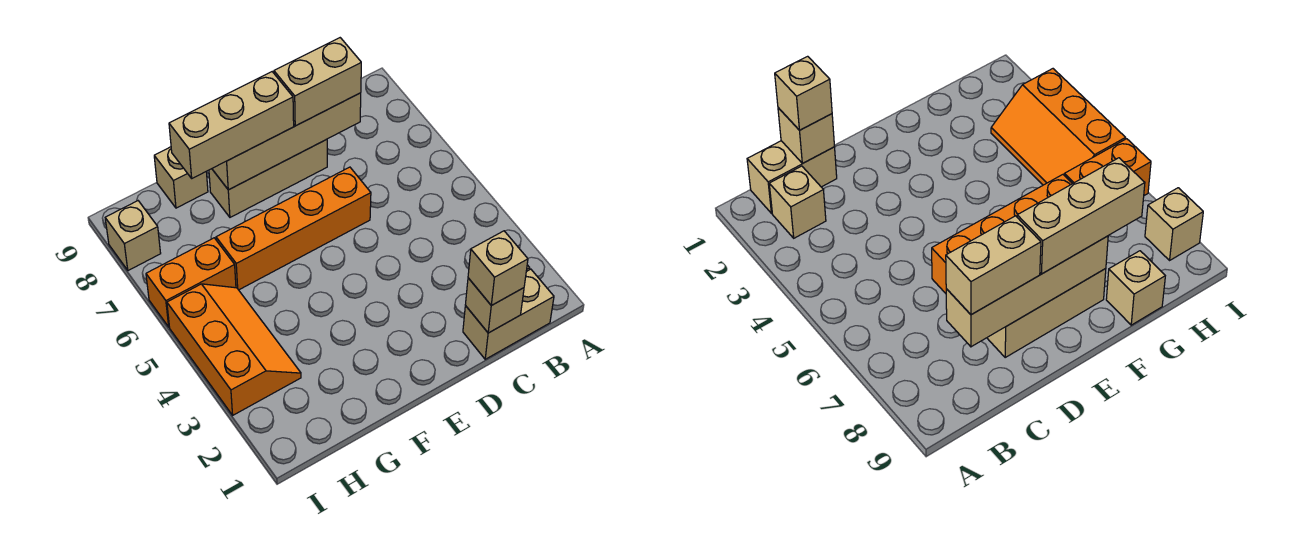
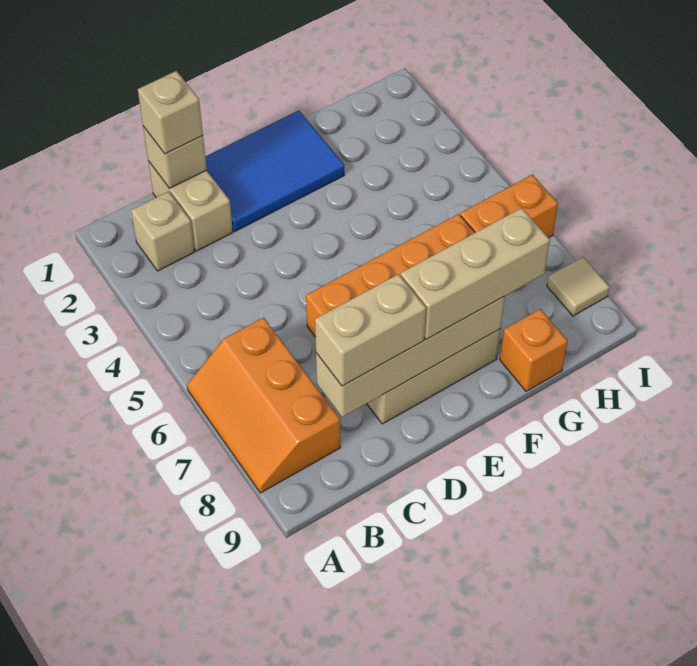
tan 1x2 brick [463,269,554,359] -> tan 1x2 brick turned to [148,161,233,251]
none -> blue 2x3 tile [205,111,344,231]
tan 1x1 brick [154,147,208,208] -> orange 1x1 brick [500,309,568,391]
orange 2x3 slope [167,284,301,415] -> orange 2x3 slope moved to [187,318,340,493]
tan 1x1 brick [105,201,161,271] -> tan 1x1 tile [547,257,609,316]

